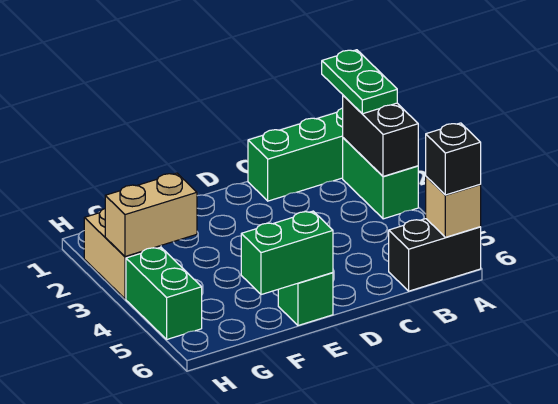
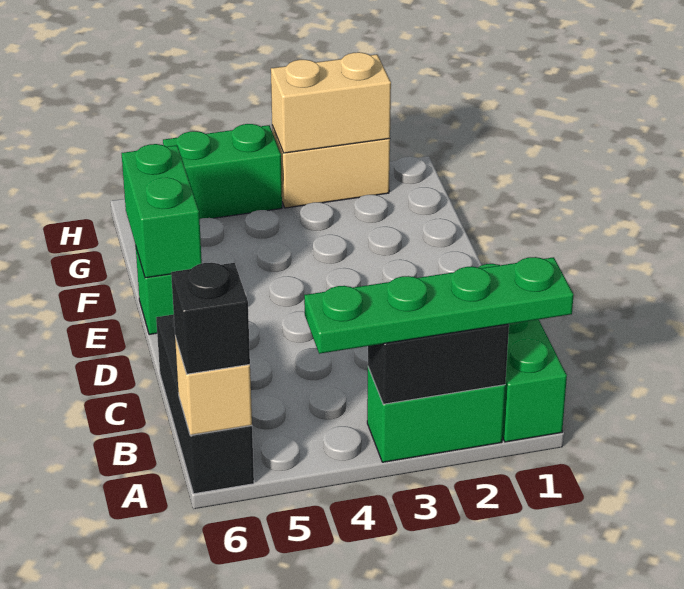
green 1x2 plate [322,50,397,114] -> green 1x4 plate [304,257,574,354]
black 1x2 brick [389,219,481,291] -> black 1x3 brick [156,314,254,494]
tan 1x2 brick [105,173,197,257] -> tan 1x2 brick turned to [271,52,391,153]

